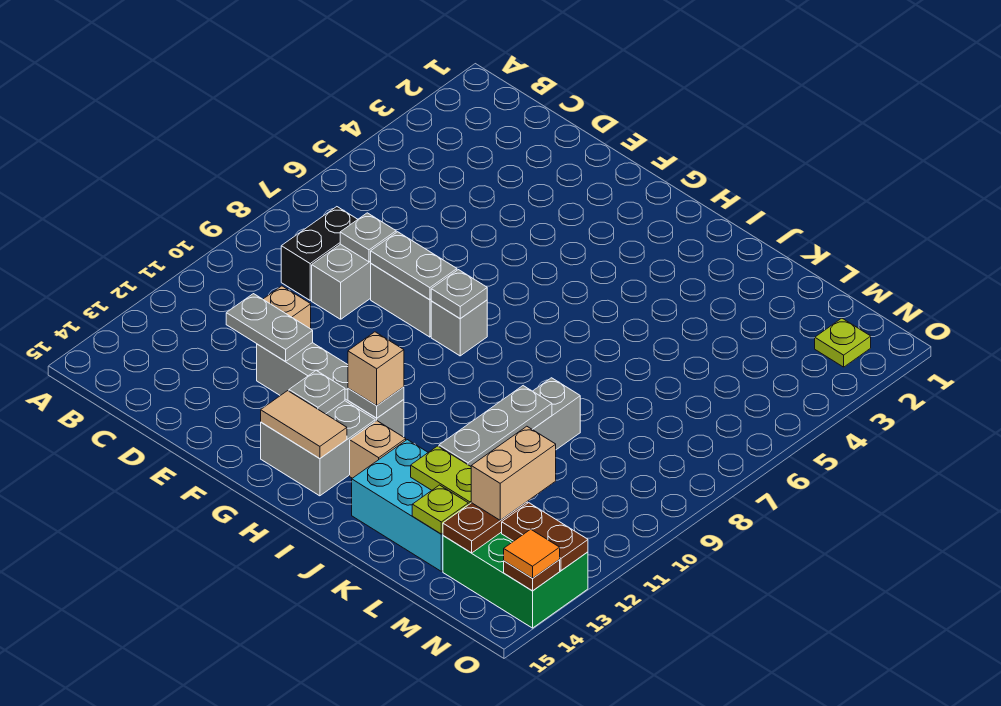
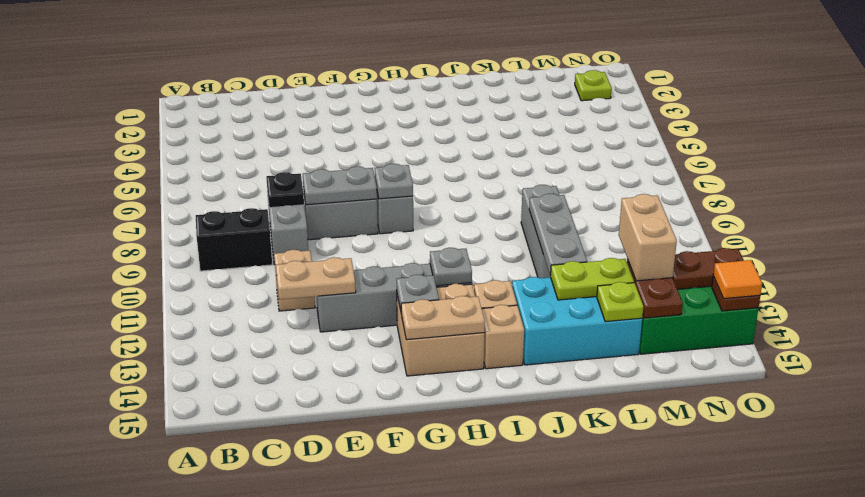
black 1x2 brick [281,207,358,300] -> black 1x2 brick turned to [196,208,272,271]
grey 1x1 plate [340,213,396,262] -> black 1x1 plate [266,172,304,208]
grey 1x2 plate [226,294,313,361] -> tan 1x2 plate [276,257,356,299]
grey 2x2 brick [261,401,375,496] -> tan 2x2 brick [397,284,485,376]
tan 1x2 tile [261,391,347,459] -> tan 1x2 plate [401,296,485,340]
tan 1x1 brick [348,332,404,406] -> tan 1x1 brick moved to [482,305,524,369]

